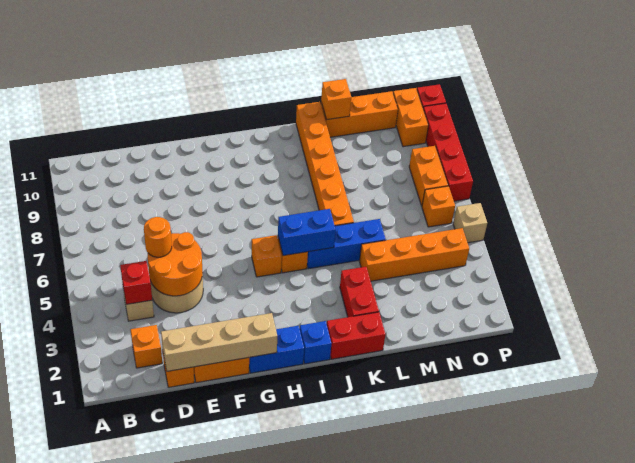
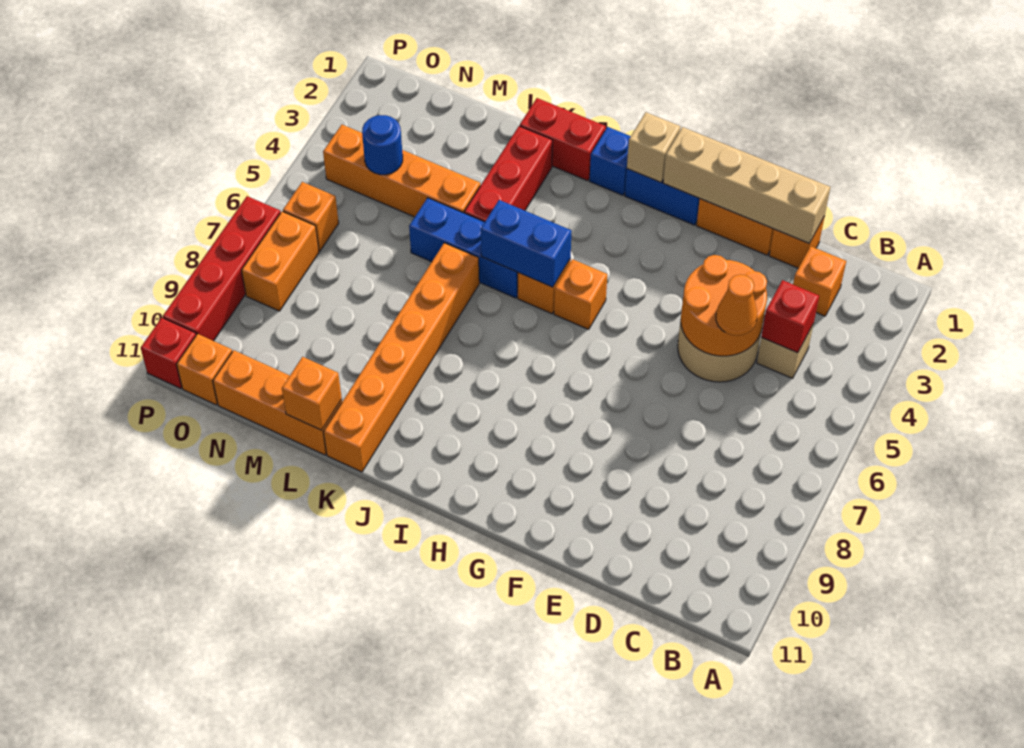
orange 1x1 round brick [144,217,172,257] -> orange 1x1 cone [716,275,757,335]
red 1x2 brick [340,267,379,317] -> red 1x3 brick [464,126,553,222]
none -> blue 1x1 round brick [362,115,403,175]
orange 1x2 brick [393,88,428,147] -> orange 1x1 brick [177,334,232,405]
tan 1x1 brick [453,203,487,243] -> tan 1x1 brick moved to [627,112,680,182]

